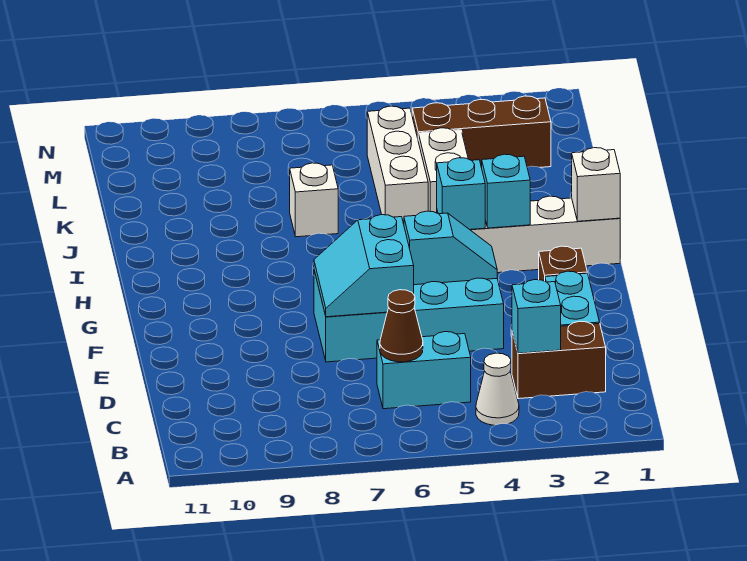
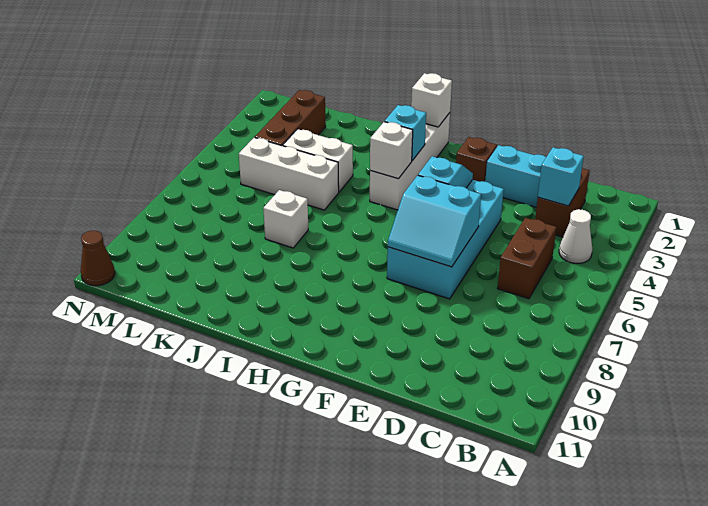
cyan 1x2 brick [377,332,471,409] -> brown 1x2 brick [498,218,556,299]
brown 1x1 cone [380,290,423,362] -> brown 1x1 cone moved to [81,231,115,286]
cyan 1x1 brick [437,158,485,230] -> white 1x1 brick [370,122,413,179]

